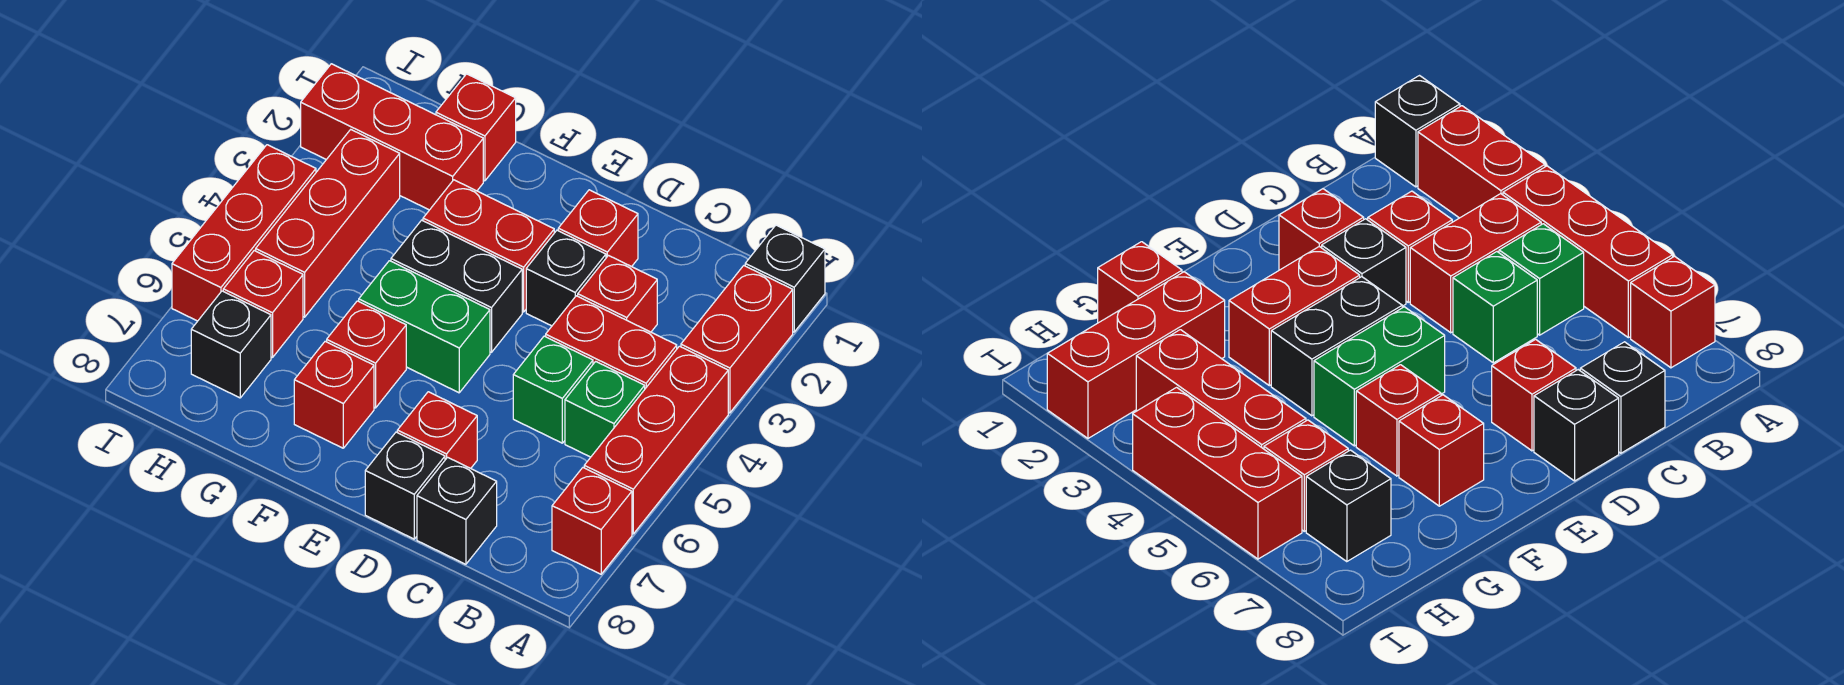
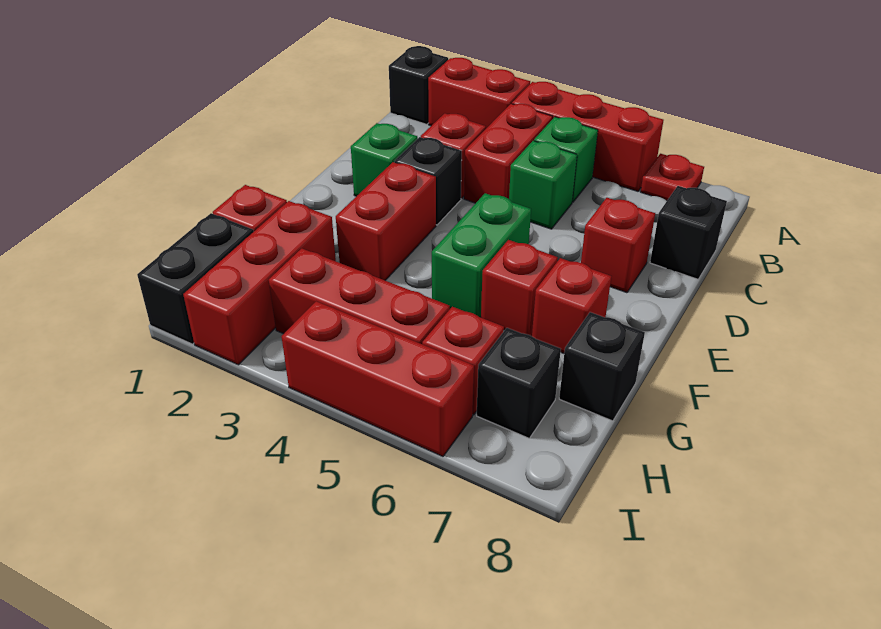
red 1x1 brick [552,468,632,574] -> red 1x1 plate [641,154,704,201]
red 1x1 brick [558,190,638,267] -> green 1x1 brick [351,123,418,196]
black 1x1 brick [365,432,445,539] -> black 1x1 brick moved to [559,312,645,421]
black 1x2 brick [391,220,522,352] -> black 1x2 brick moved to [137,213,254,344]

